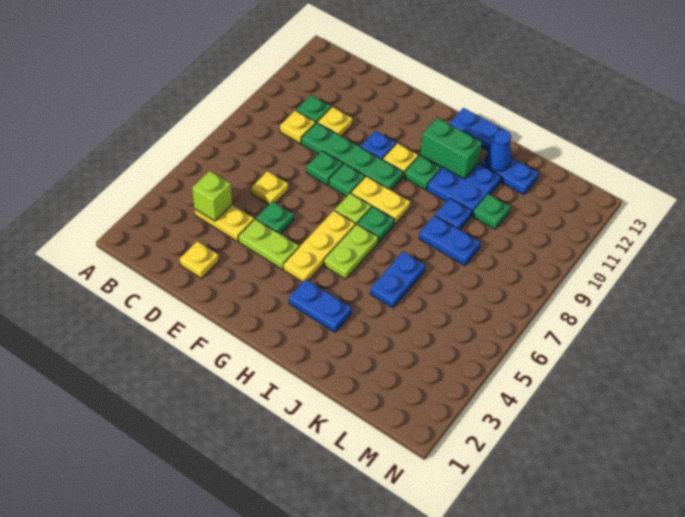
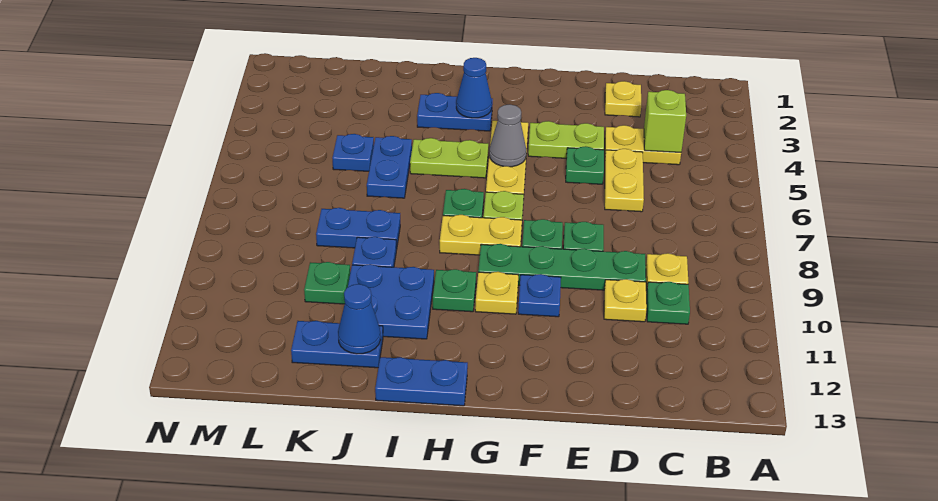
yellow 1x1 plate [251,171,288,204] -> yellow 1x2 plate [605,149,644,212]
none -> grey 1x1 cone [489,104,526,167]
none -> blue 1x1 cone [456,58,492,118]
lime 1x2 plate [324,224,378,279] -> lime 1x2 plate turned to [410,138,488,178]
green 1x2 brick [420,118,482,179] -> none
none -> blue 1x1 plate [332,134,374,171]

